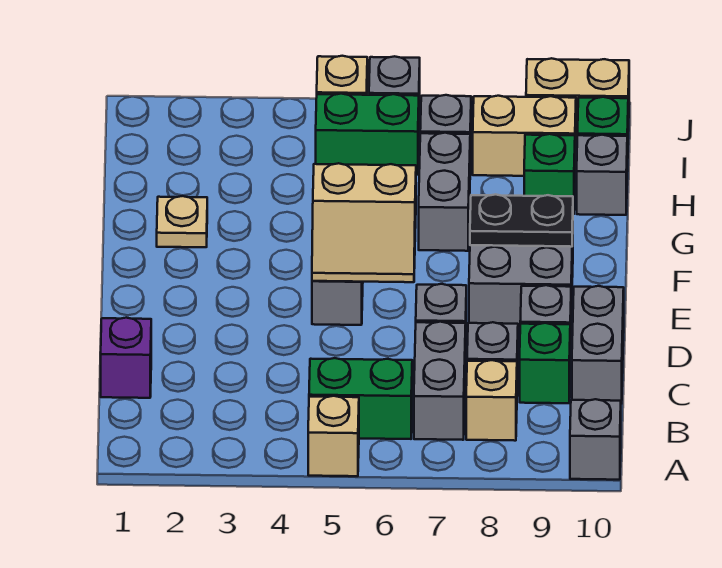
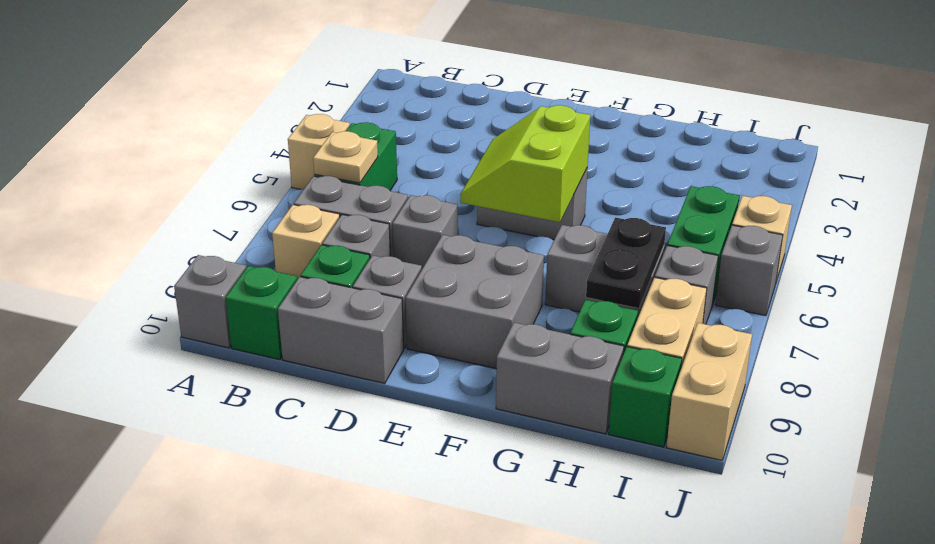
none -> green 1x1 brick [226,266,297,360]
purple 1x1 brick [101,318,151,398] -> none
tan 2x2 slope [312,163,416,282] -> lime 2x2 slope [461,105,590,222]
black 1x2 plate [470,194,573,247] -> black 1x2 plate moved to [586,218,666,308]
tan 1x1 plate [157,196,207,247] -> tan 1x1 plate moved to [313,131,378,183]
grey 1x1 brick [577,135,627,215] -> grey 1x2 brick [496,323,624,434]

